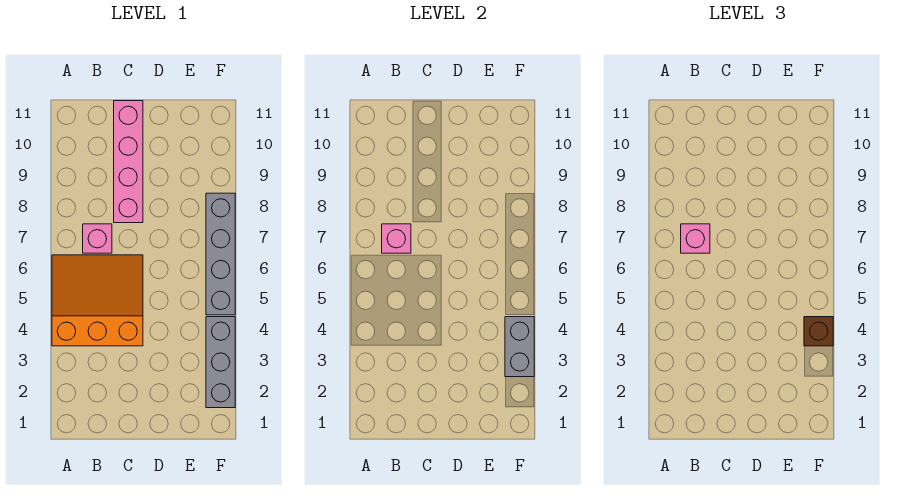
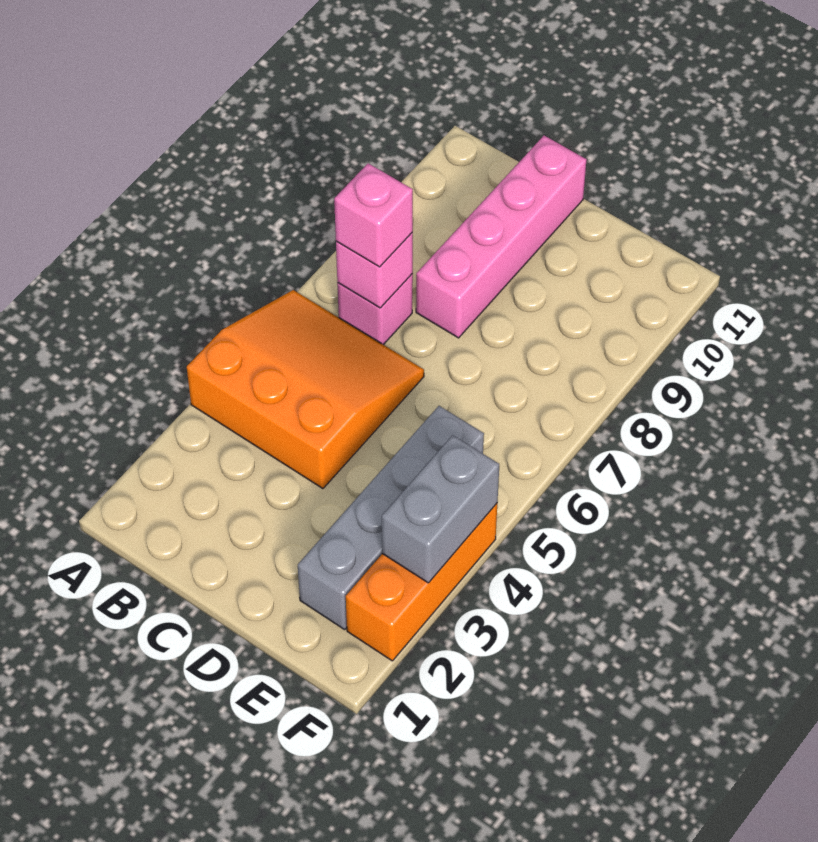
grey 1x3 brick [206,317,235,408] -> orange 1x3 brick [346,504,497,661]
brown 1x1 brick [804,317,833,346] -> none
grey 1x4 brick [206,193,235,315] -> grey 1x4 brick moved to [298,406,484,630]

